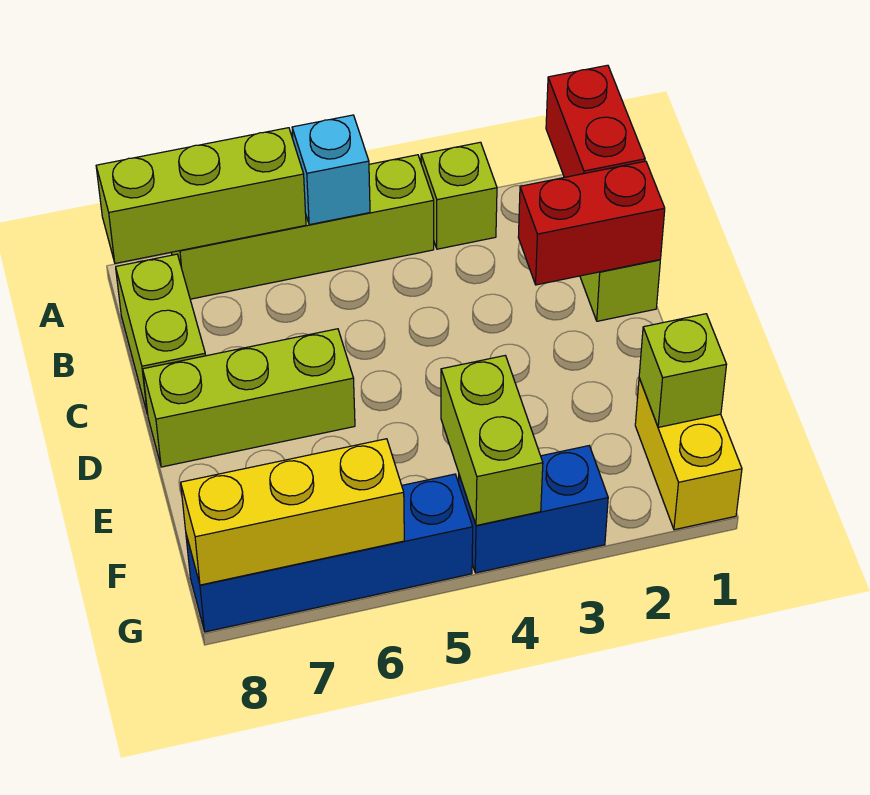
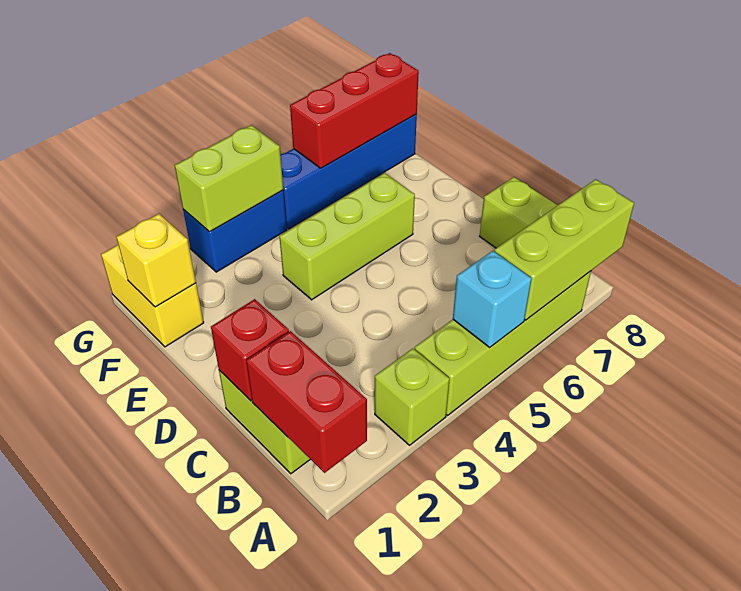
red 1x2 brick [518,161,665,285] -> red 1x1 brick [211,299,289,401]
lime 1x3 brick [143,329,355,467] -> lime 1x3 brick moved to [279,173,415,300]
lime 1x1 brick [639,314,727,427] -> yellow 1x1 brick [116,214,196,307]
lime 1x2 brick [441,356,543,526] -> lime 1x2 brick turned to [175,125,283,232]
yellow 1x3 brick [181,439,404,585] -> red 1x3 brick [290,53,419,168]

